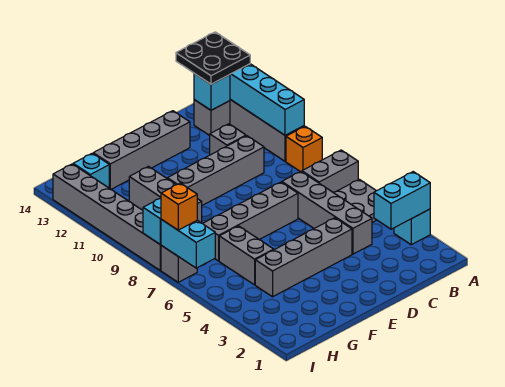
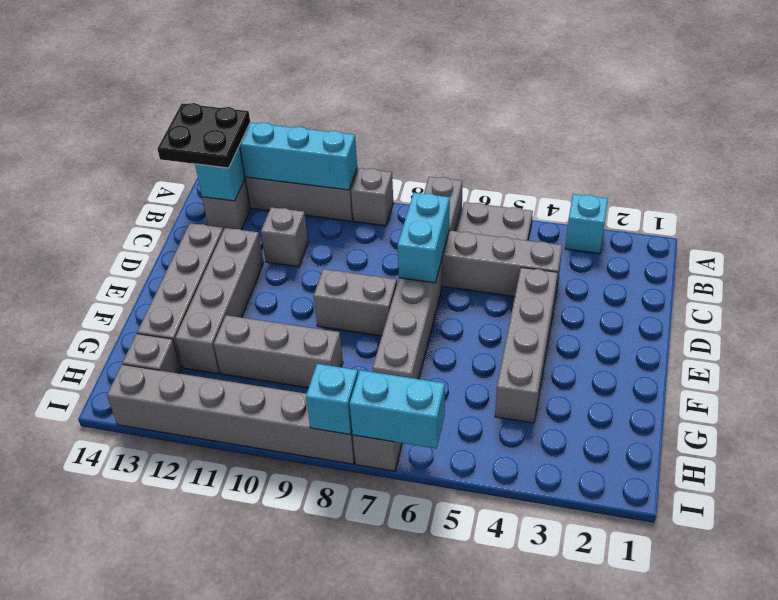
cyan 1x2 brick [374,172,430,229] -> cyan 1x2 brick moved to [398,193,450,283]
orange 1x1 brick [286,126,322,172] -> grey 1x1 brick [351,168,393,226]
grey 1x4 brick [167,136,264,205] -> grey 1x4 brick moved to [175,228,264,374]
grey 1x2 brick [219,226,274,285] -> grey 1x2 brick moved to [314,269,397,336]
cyan 1x1 brick [73,153,109,188] -> grey 1x1 brick [122,334,181,373]
orange 1x1 brick [161,183,197,230] -> none

